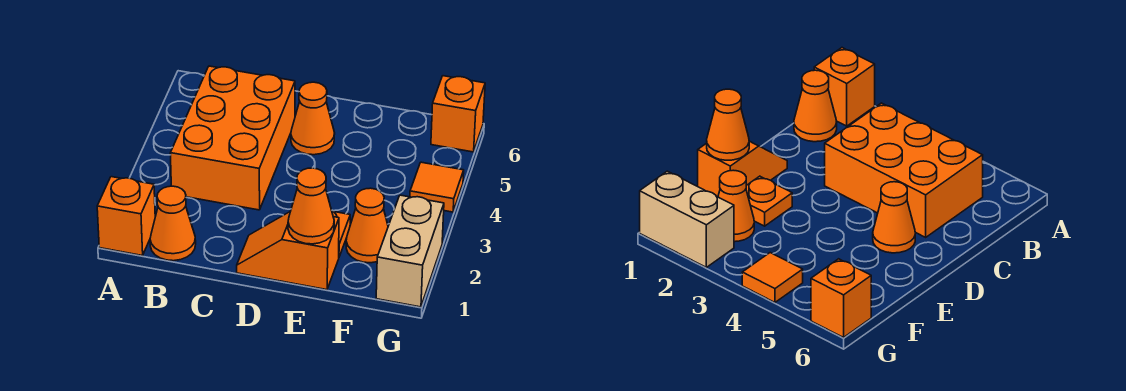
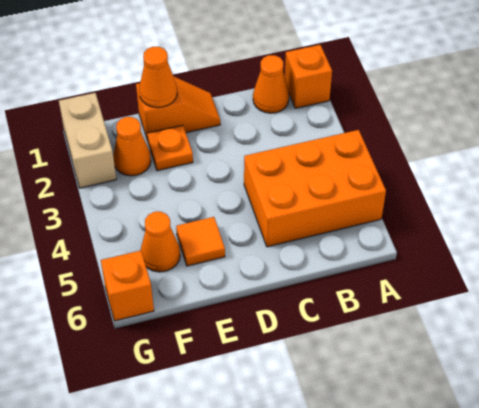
orange 2x3 brick [170,66,295,210] -> orange 2x3 brick turned to [244,130,386,247]
orange 1x1 cone [291,82,335,155] -> orange 1x1 cone moved to [141,212,180,272]
orange 1x1 tile [410,162,464,212] -> orange 1x1 tile moved to [176,217,225,266]

